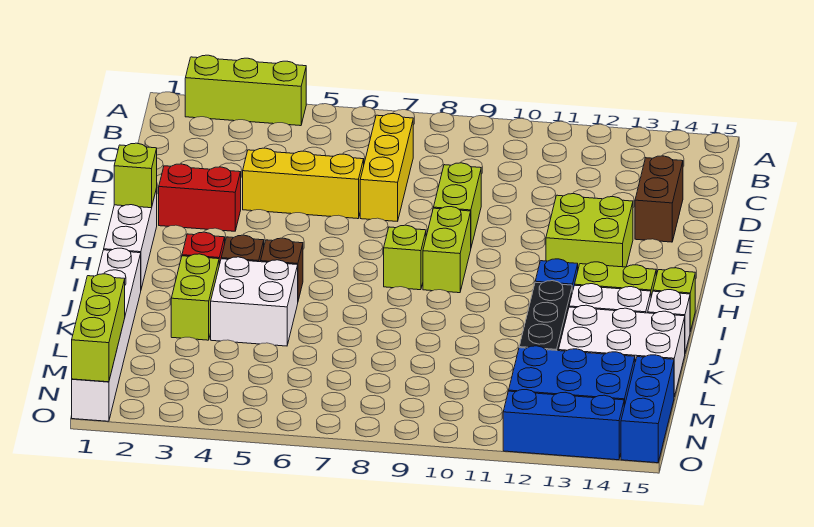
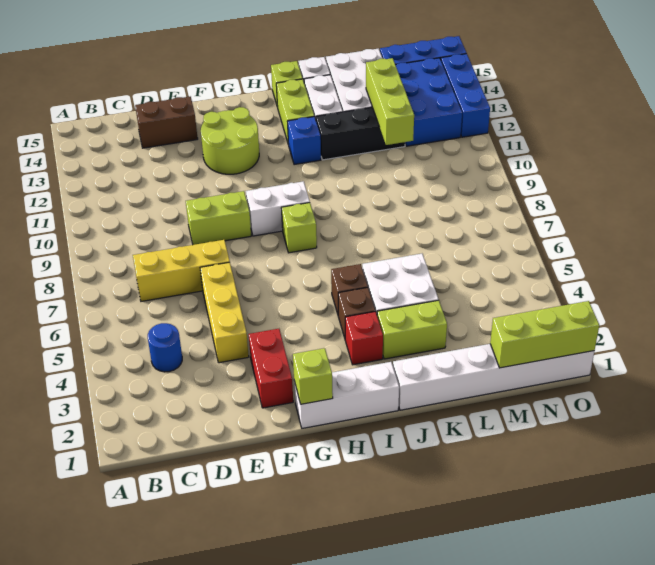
lime 1x3 brick [185,55,306,126] -> lime 1x3 brick moved to [366,58,414,145]
none -> blue 1x1 round brick [148,323,182,372]
lime 2x2 brick [546,194,633,268] -> lime 2x2 round brick [201,107,259,174]
lime 1x2 brick [423,207,471,293] -> white 1x2 brick [246,181,310,236]

